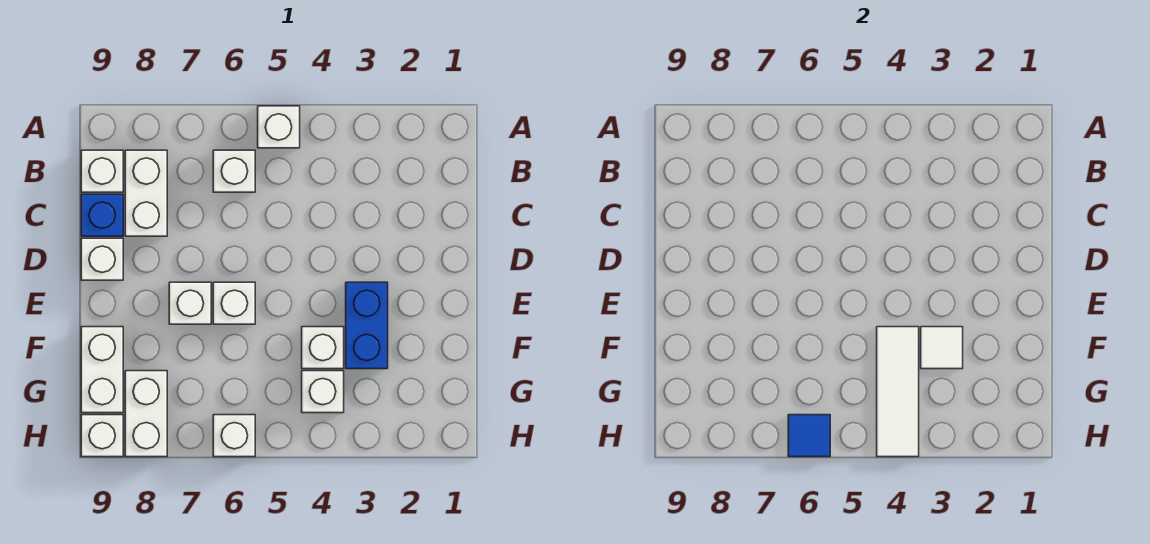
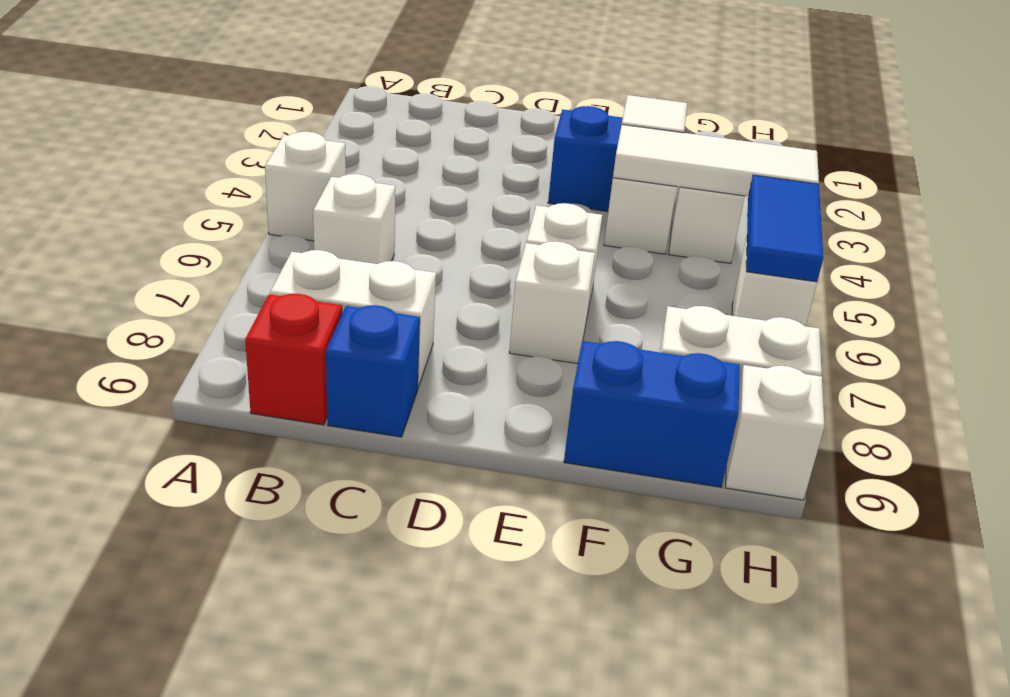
white 1x1 brick [81,150,123,192] -> red 1x1 brick [245,294,342,425]
white 1x1 brick [81,238,123,280] -> none
white 1x2 brick [81,327,123,413] -> blue 1x2 brick [564,341,740,487]
blue 1x1 tile [788,415,830,457] -> blue 1x2 tile [746,175,823,282]

